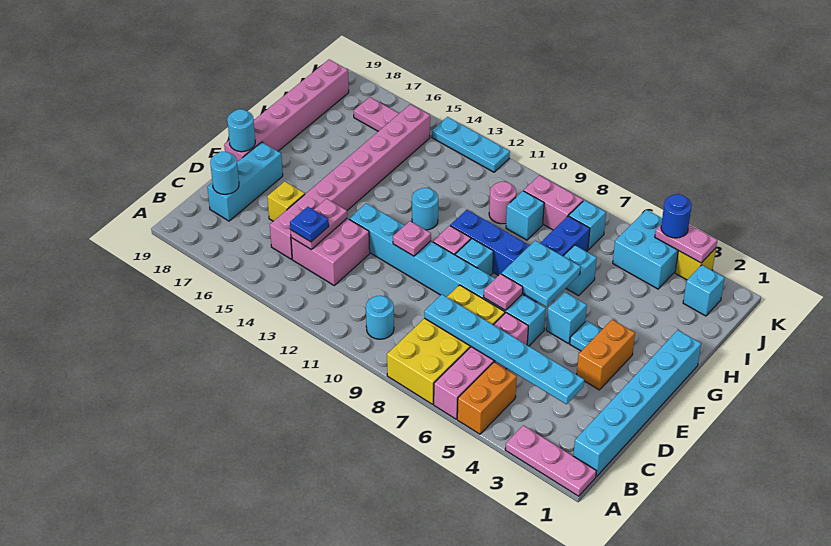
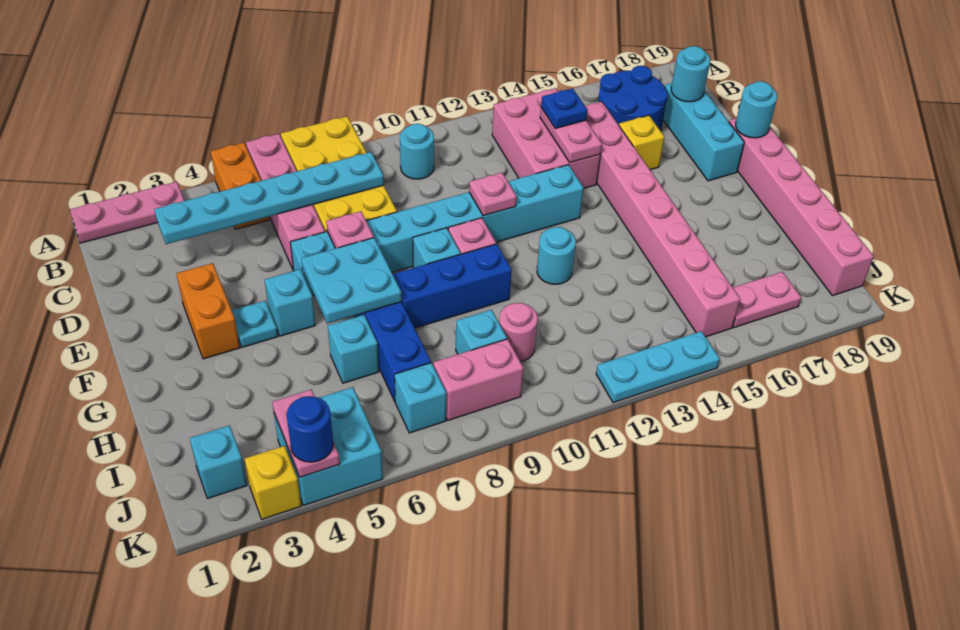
cyan 1x6 brick [573,330,701,477] -> none
none -> blue 2x2 round brick [598,66,668,131]
pink 2x2 brick [291,218,370,285] -> pink 2x3 brick [492,88,600,188]
pink 1x2 plate [655,225,717,263] -> pink 1x2 plate turned to [272,390,340,477]

